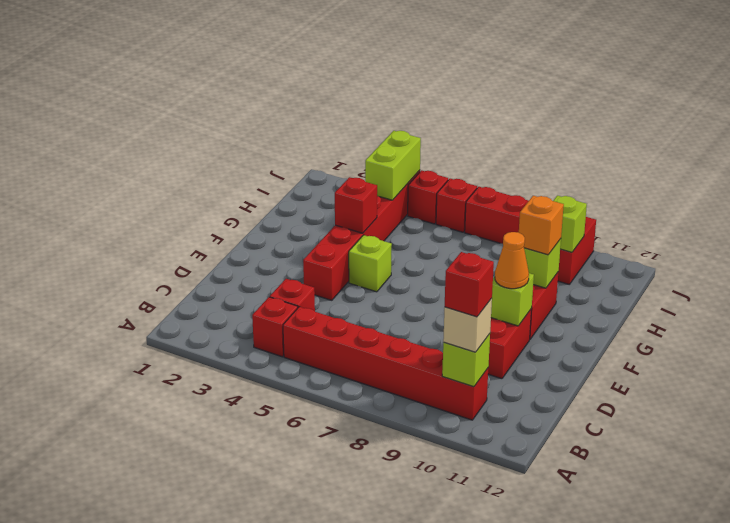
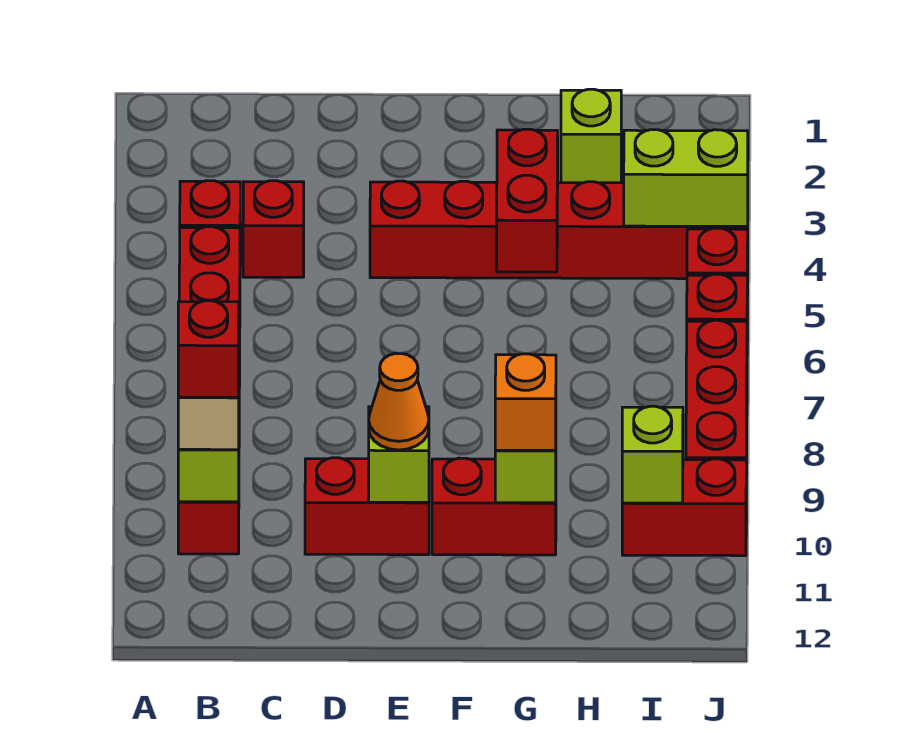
lime 1x1 brick [349,235,392,292] -> lime 1x1 brick moved to [561,89,621,183]
red 1x1 brick [335,177,377,233] -> red 1x2 brick [497,129,558,272]

